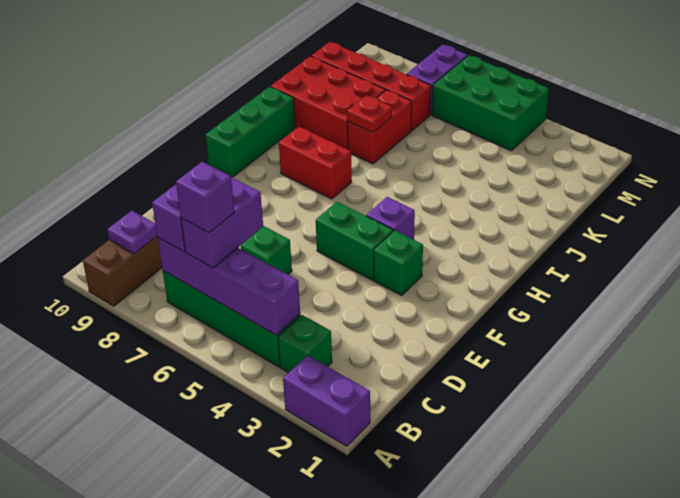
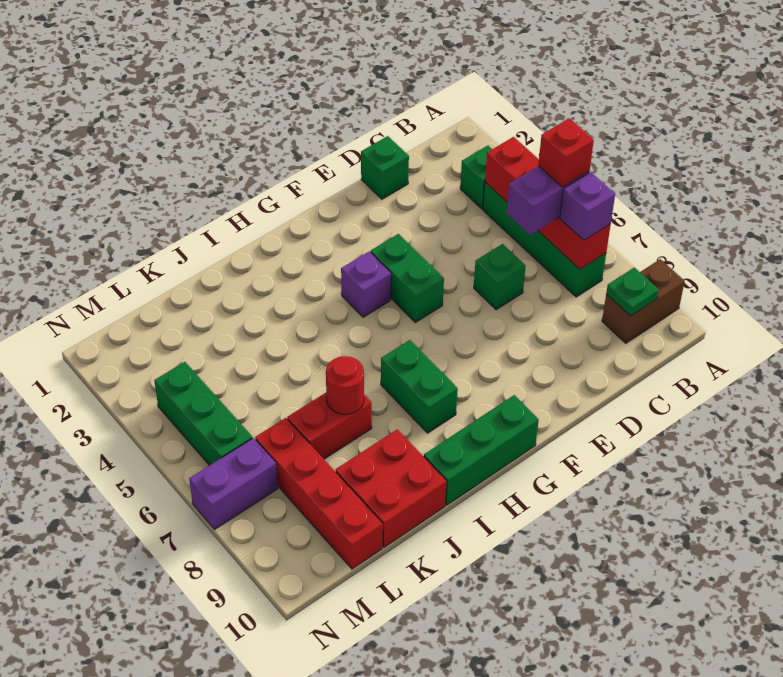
purple 1x2 brick [283,355,370,446] -> none
purple 1x4 brick [157,237,300,335] -> red 1x4 brick [485,137,611,269]
purple 1x1 brick [176,162,235,233] -> red 1x1 brick [538,118,594,187]
purple 1x1 plate [107,211,157,254] -> green 1x1 plate [606,267,659,316]
green 1x1 brick [374,230,423,295] -> green 1x1 brick moved to [361,136,409,199]
red 1x2 brick [279,127,352,199] -> green 1x2 brick [381,340,458,433]
red 1x1 plate [347,95,392,133] -> red 1x1 round brick [326,356,364,415]
red 2x3 brick [271,56,385,149] -> red 2x2 brick [336,429,447,547]
green 2x3 brick [432,55,549,151] -> green 1x3 brick [154,362,253,465]

